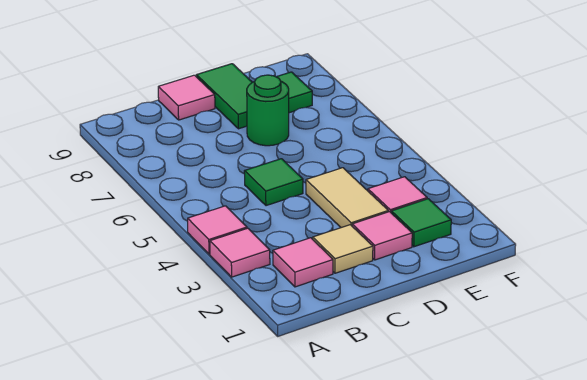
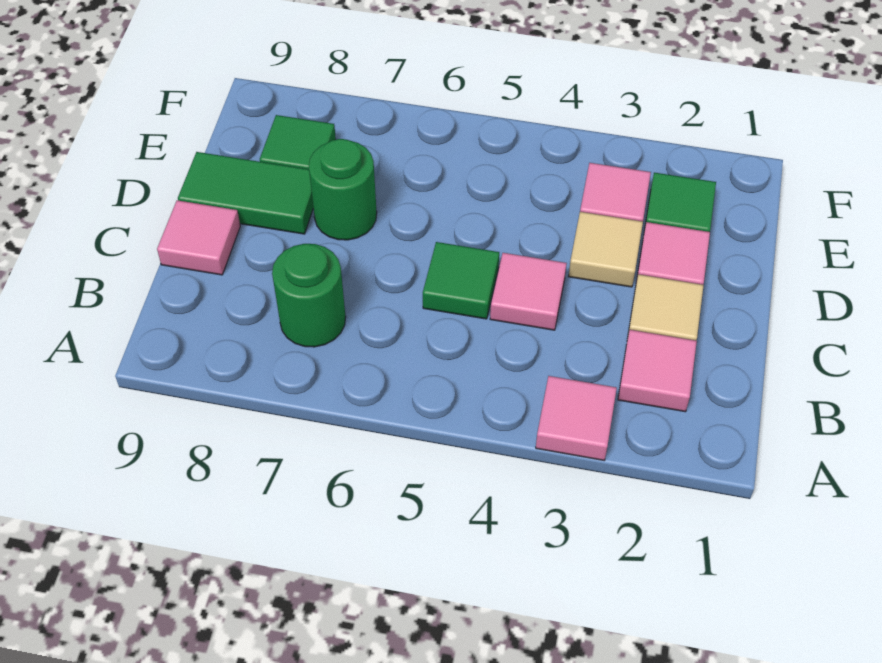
pink 1x1 tile [188,206,247,254] -> pink 1x1 tile moved to [490,253,567,330]
none -> green 1x1 round brick [272,244,346,347]
tan 1x2 tile [306,168,388,228] -> tan 1x1 tile [569,212,643,287]

